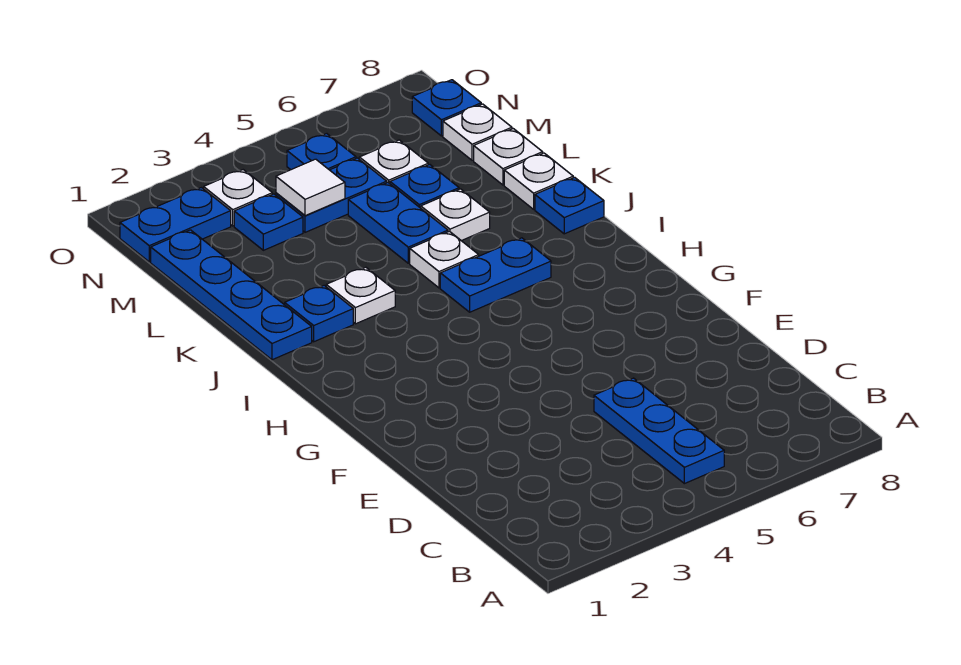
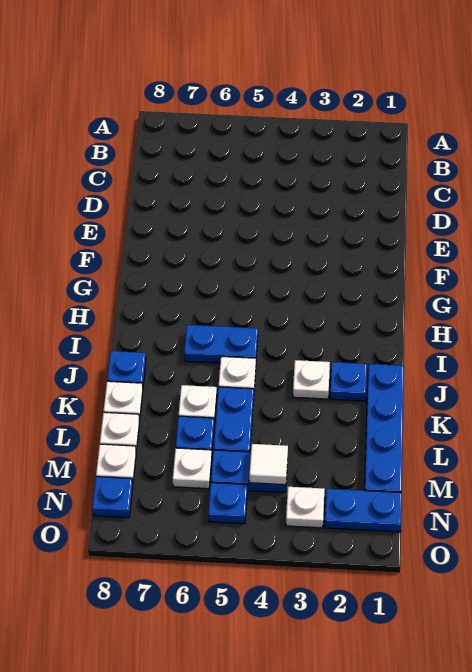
blue 1x3 plate [594,378,724,484] -> none
blue 1x1 plate [234,194,303,250] -> none

